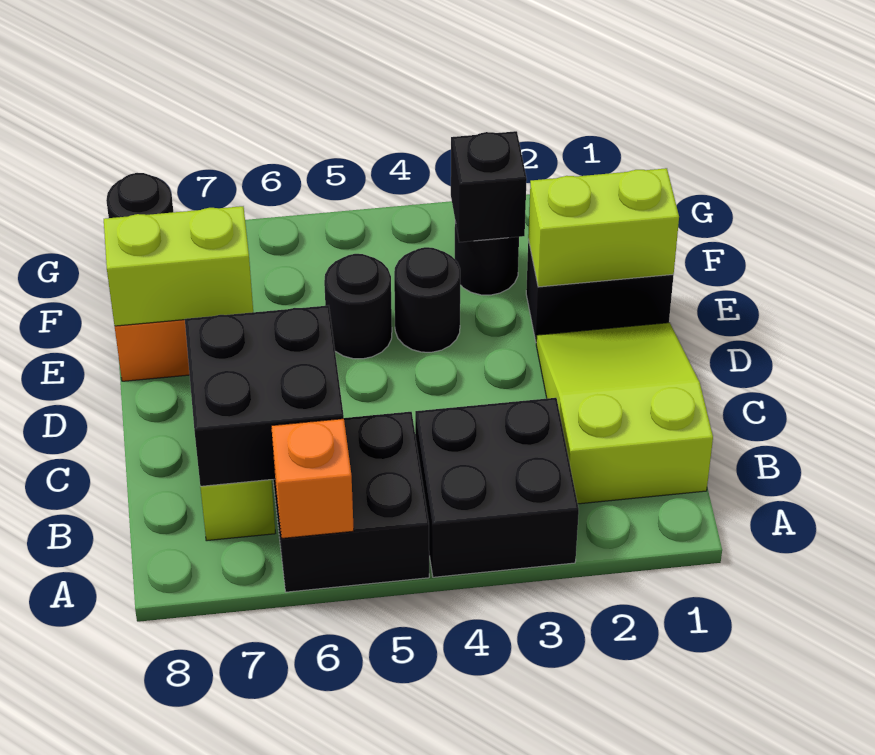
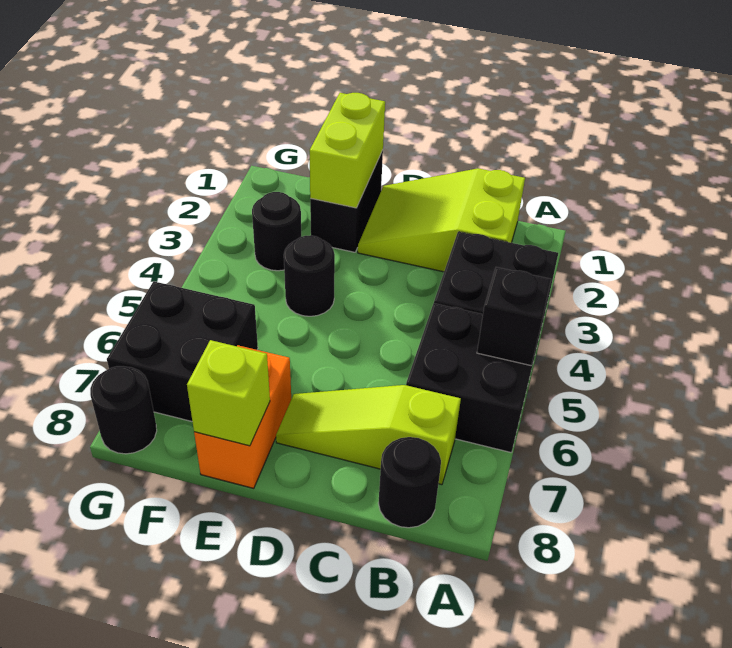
orange 1x1 brick [271,419,354,538] -> none
black 2x2 brick [185,305,344,486] -> black 2x2 brick moved to [107,282,258,421]
black 1x1 round brick [324,254,392,359] -> black 1x1 round brick moved to [378,437,441,528]
lime 1x2 brick [104,206,253,326] -> lime 1x1 brick [187,340,270,446]
black 1x1 brick [451,131,527,242] -> black 1x1 brick moved to [477,267,551,365]

